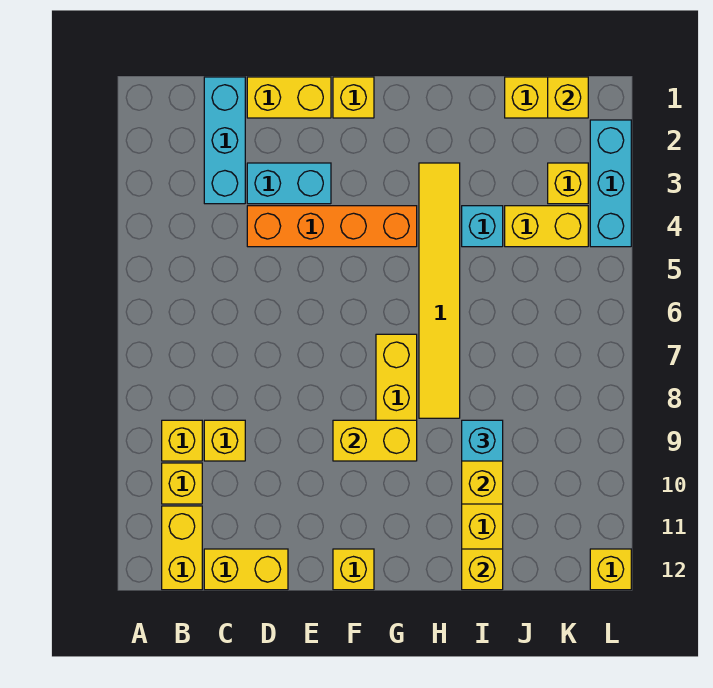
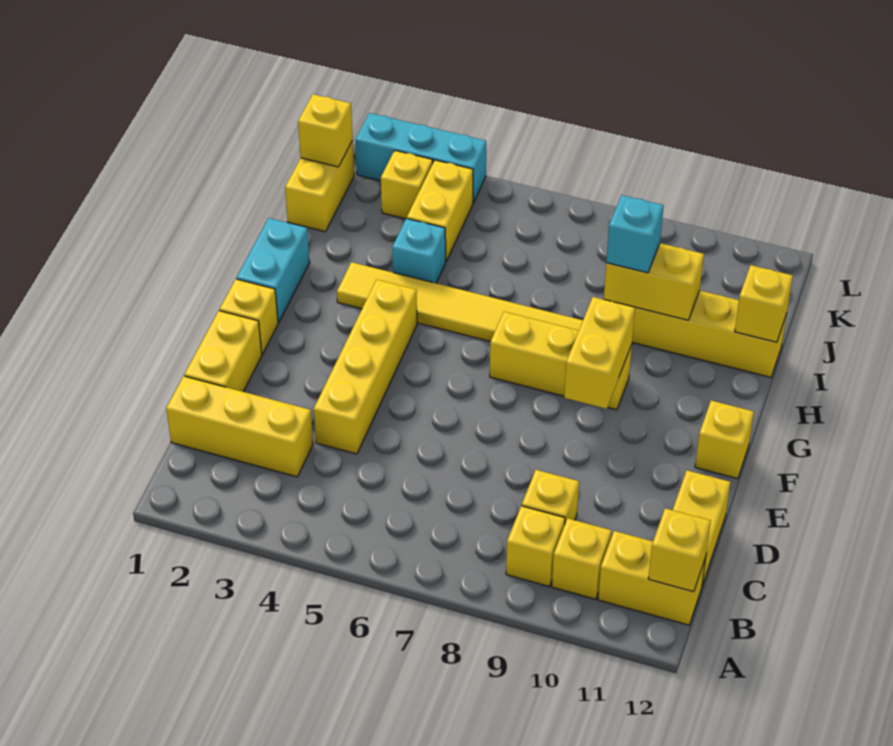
cyan 1x3 brick [204,77,245,204] -> yellow 1x3 brick [166,376,313,477]
cyan 1x2 brick [247,163,331,204] -> cyan 1x2 brick moved to [237,218,310,322]
orange 1x4 brick [247,206,417,247] -> yellow 1x4 brick [314,280,417,454]
yellow 1x1 brick [590,549,631,590] -> yellow 1x1 brick moved to [648,508,711,592]

